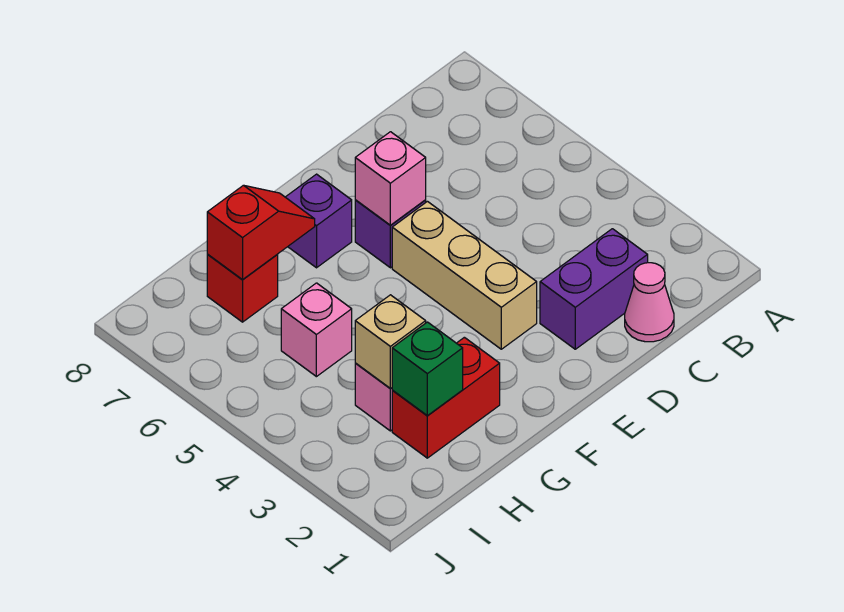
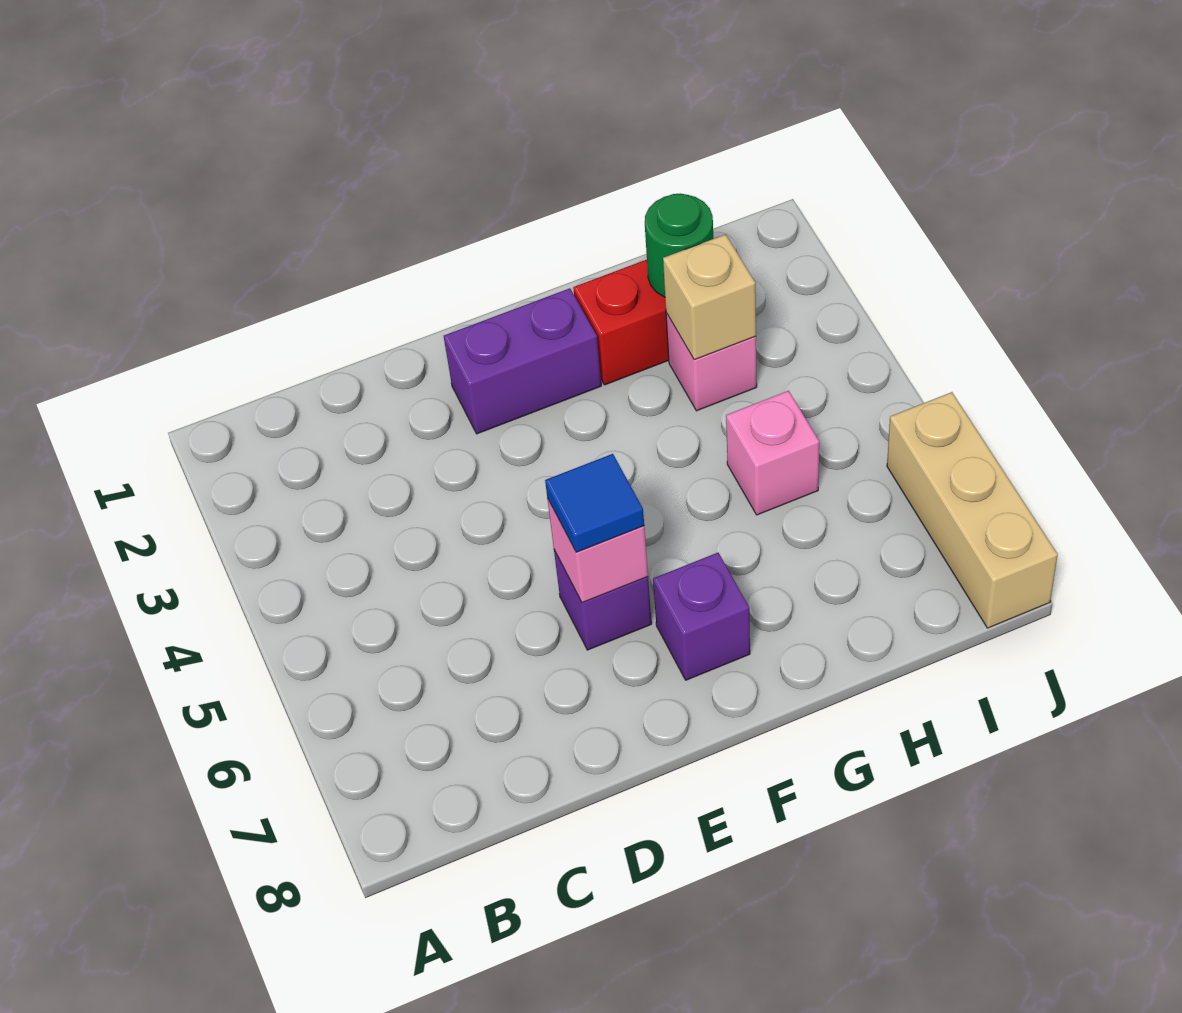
pink 1x1 cone [625,263,674,342] -> none
purple 1x2 brick [540,229,648,349] -> purple 1x2 brick moved to [444,288,601,434]
tan 1x3 brick [392,201,537,349] -> tan 1x3 brick moved to [887,392,1058,628]
none -> blue 1x1 tile [545,454,644,552]
red 1x2 slope [207,185,315,280] -> none
green 1x1 brick [392,322,463,416] -> green 1x1 round brick [645,194,713,297]
red 1x1 brick [207,255,278,322] -> none

